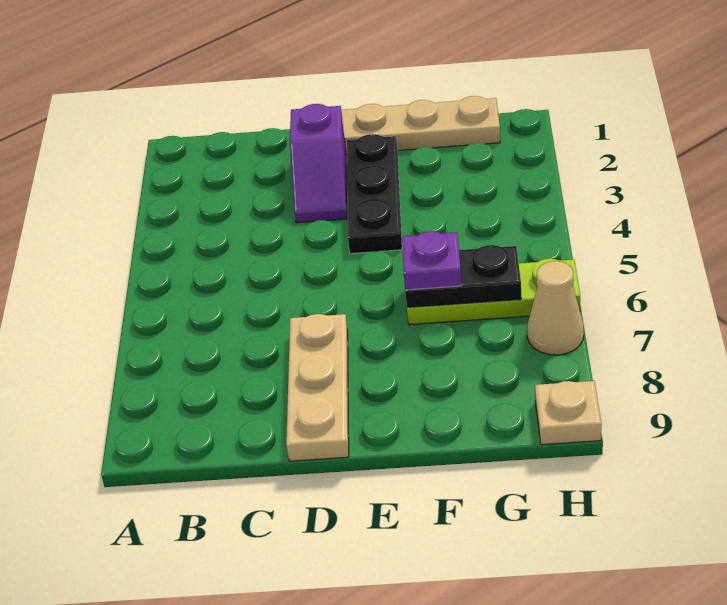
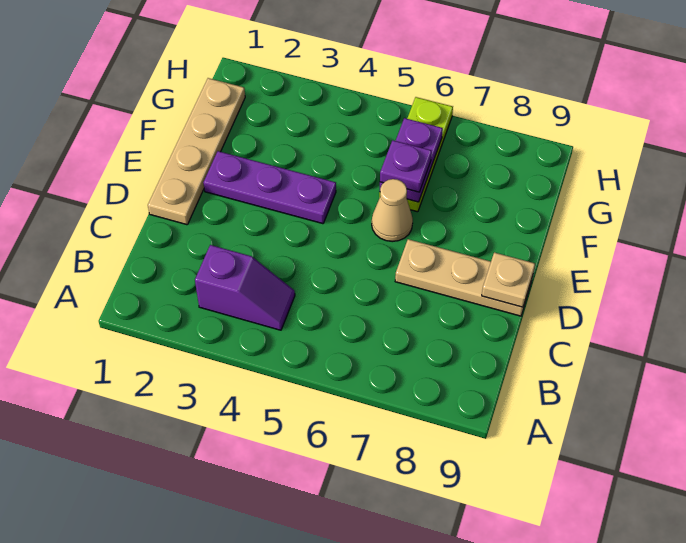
purple 1x2 slope [290,104,347,223] -> purple 1x2 slope moved to [195,245,295,330]
black 1x3 plate [347,134,402,254] -> purple 1x3 plate [203,151,336,224]
black 1x2 plate [405,245,521,307] -> purple 1x2 plate [379,118,443,202]
tan 1x1 cone [527,261,584,355] -> tan 1x1 cone moved to [372,179,413,242]
tan 1x1 plate [535,381,602,445] -> tan 1x1 plate moved to [482,252,535,307]

